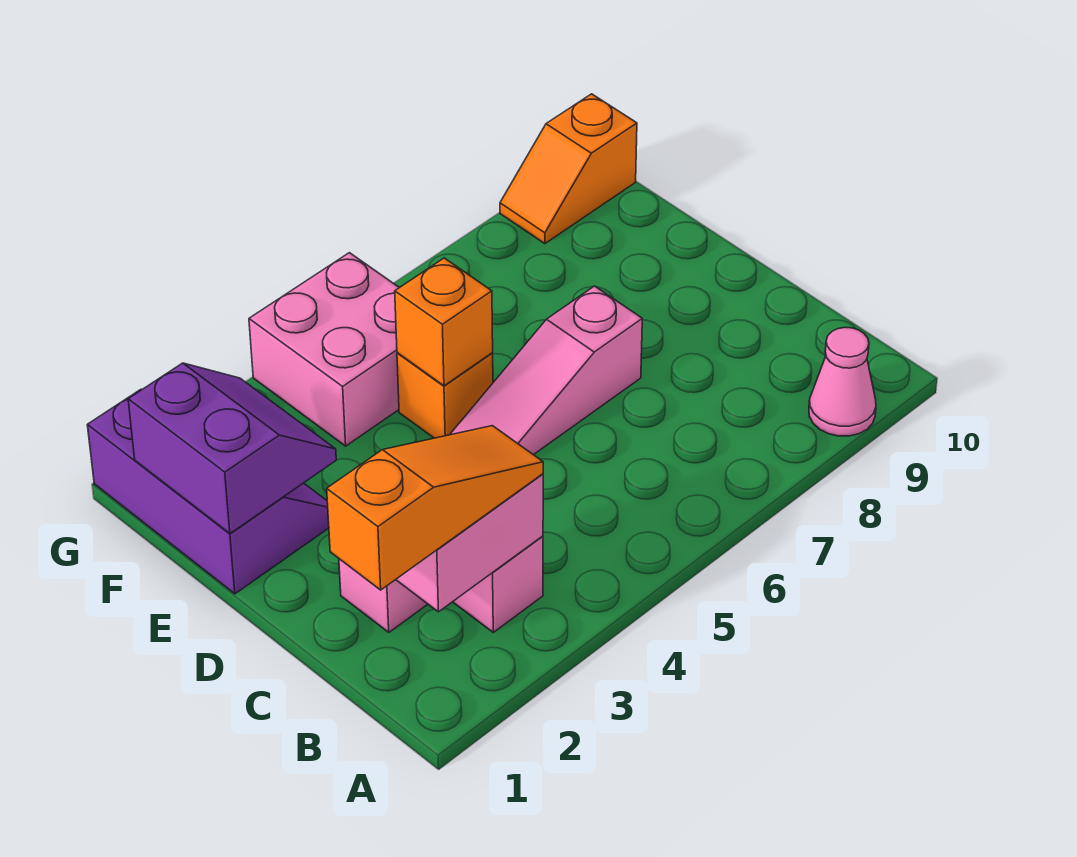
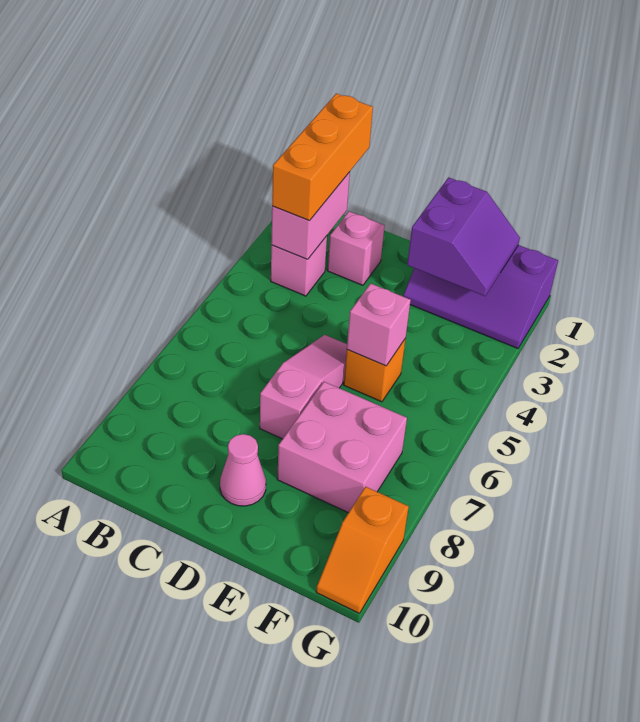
pink 1x1 cone [809,327,876,436] -> pink 1x1 cone moved to [220,434,266,506]
orange 1x3 slope [327,426,543,590] -> orange 1x3 brick [272,94,373,221]
purple 2x2 slope [128,363,336,534] -> purple 2x2 slope turned to [407,177,520,296]
orange 1x1 brick [395,258,493,386] -> pink 1x1 brick [347,283,411,366]
pink 2x2 brick [249,253,399,446] -> pink 2x2 brick moved to [277,382,407,513]
orange 1x2 slope [500,94,637,244] -> orange 1x2 slope turned to [316,487,409,613]

